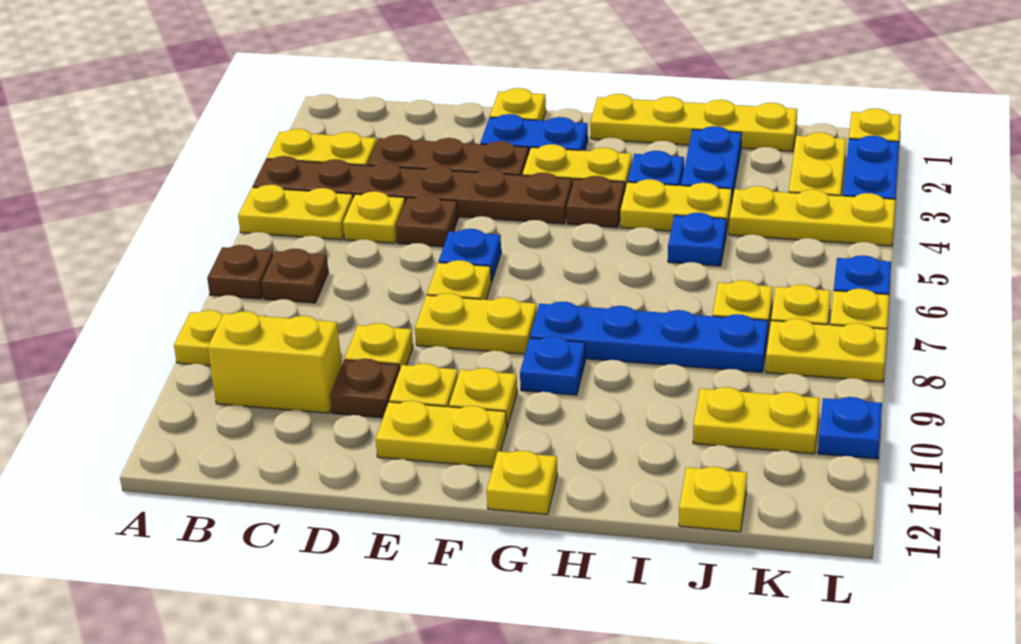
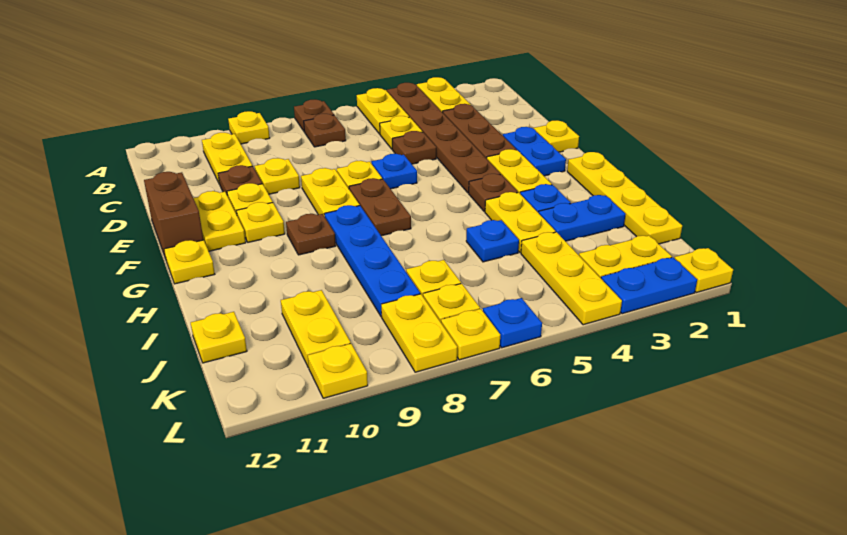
yellow 1x2 brick [208,311,342,413] -> yellow 1x2 plate [202,133,252,184]
none -> brown 1x2 brick [144,172,203,259]
none -> brown 1x2 plate [349,178,411,236]
blue 1x1 plate [520,336,585,395] -> brown 1x1 plate [286,214,336,255]
blue 1x1 plate [818,397,882,459] -> yellow 1x1 plate [308,344,368,398]

